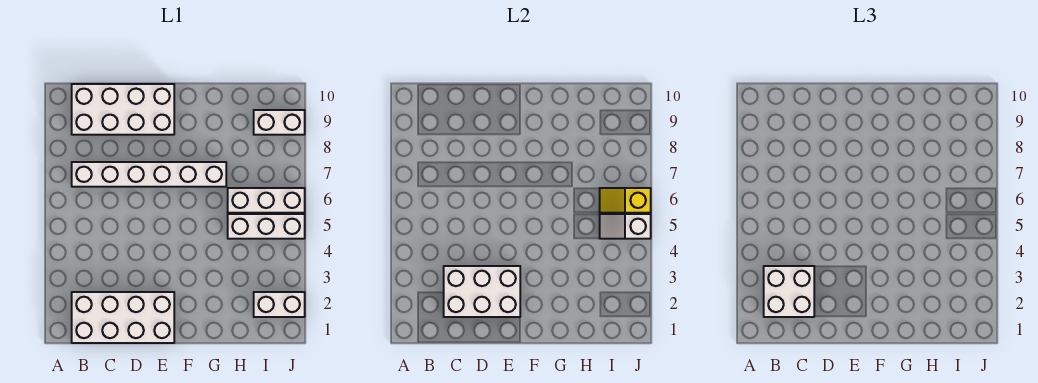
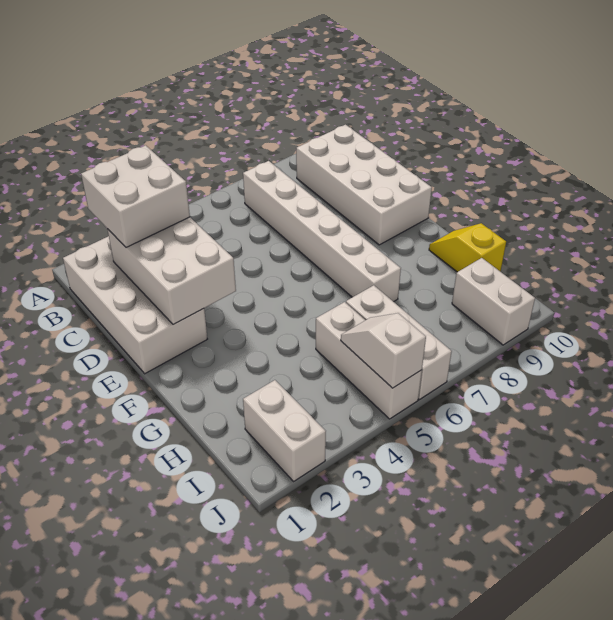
yellow 1x2 slope [600,188,651,213] -> yellow 1x2 slope moved to [429,223,506,272]

